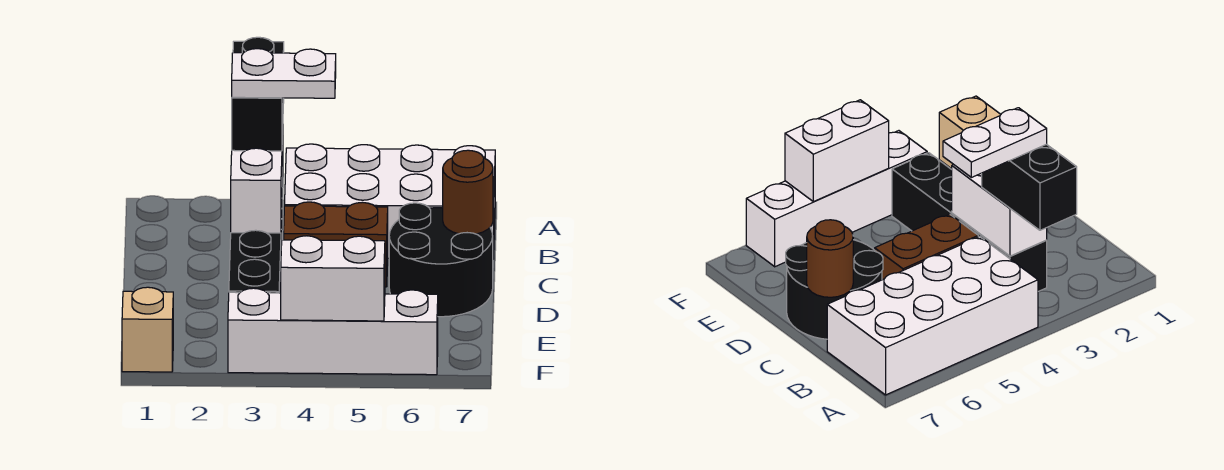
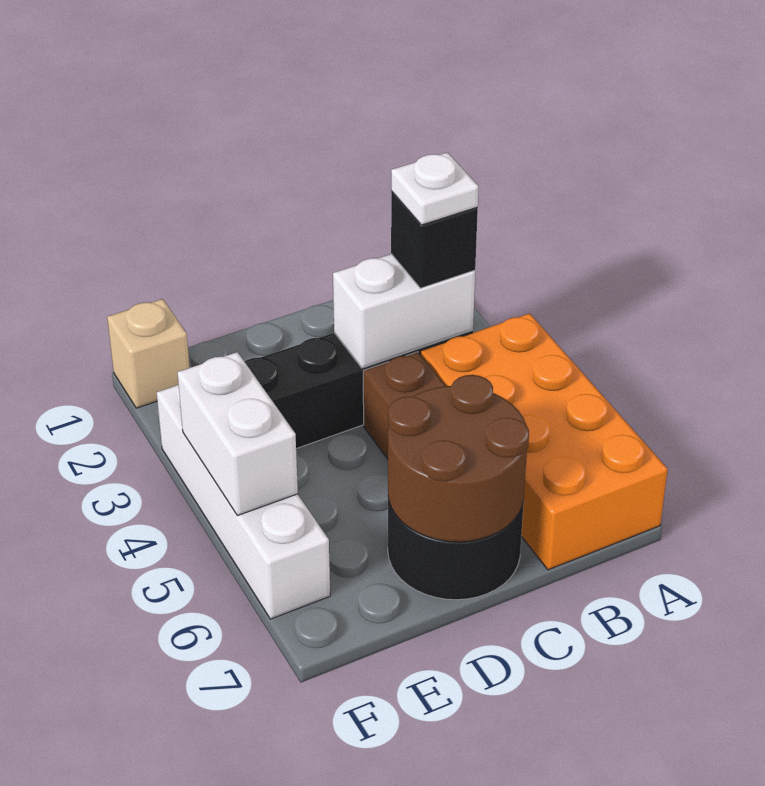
black 1x2 brick [232,37,284,151] -> black 1x1 brick [391,192,478,288]
white 2x4 brick [285,144,495,259] -> orange 2x4 brick [421,313,668,570]
white 1x2 plate [232,49,336,98] -> white 1x1 plate [391,152,479,225]
brown 1x1 round brick [443,150,493,234] -> brown 2x2 round brick [388,375,529,542]

